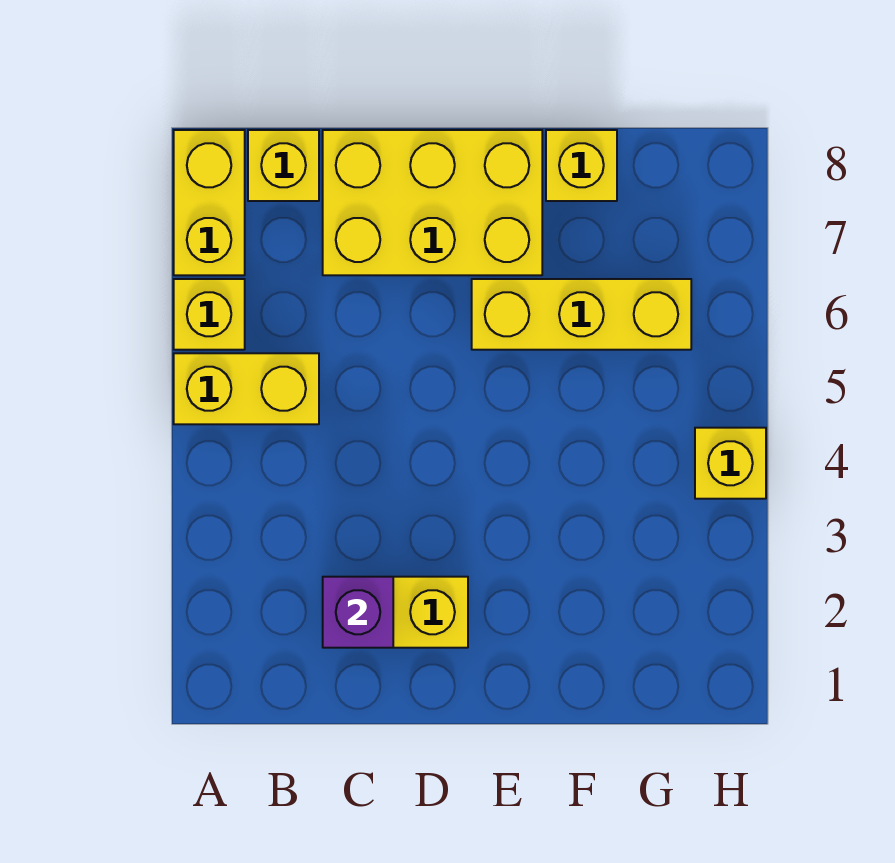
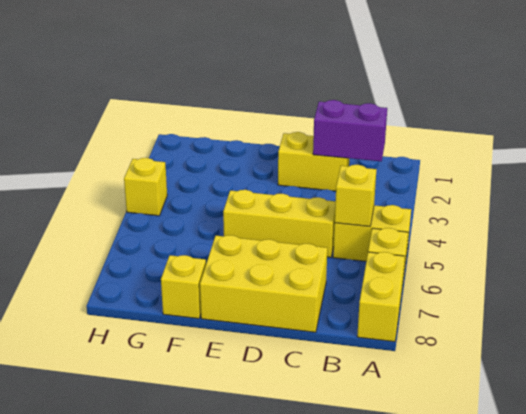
yellow 1x1 brick [248,130,319,201] -> yellow 1x1 brick moved to [335,165,376,226]
purple 1x1 brick [323,577,393,648] -> purple 1x2 brick [313,100,387,161]
yellow 1x3 brick [472,279,691,350] -> yellow 1x3 brick moved to [223,190,335,257]

